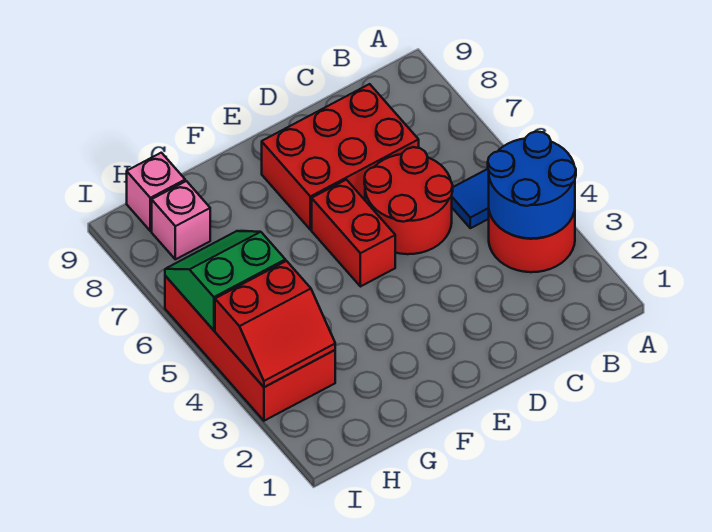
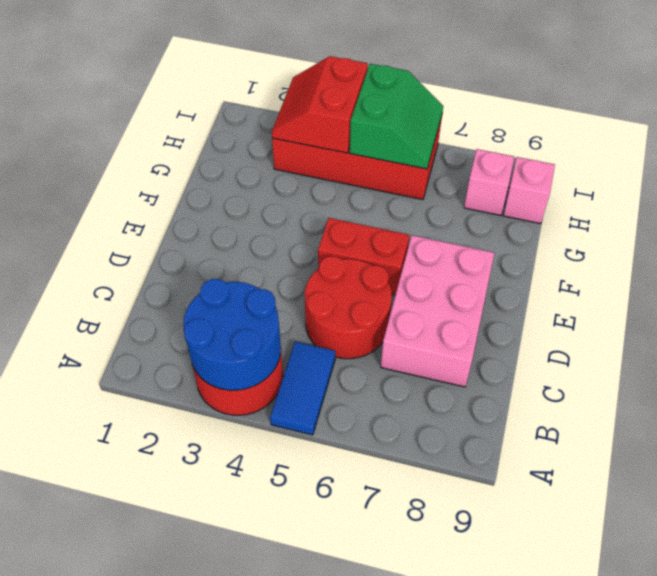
red 2x3 brick [262,84,419,230] -> pink 2x3 brick [381,235,494,387]

